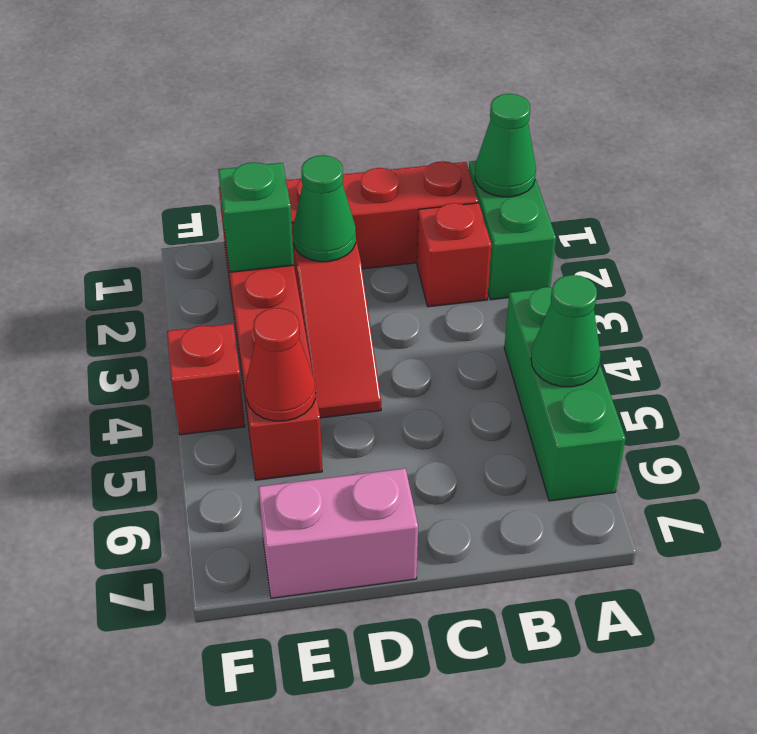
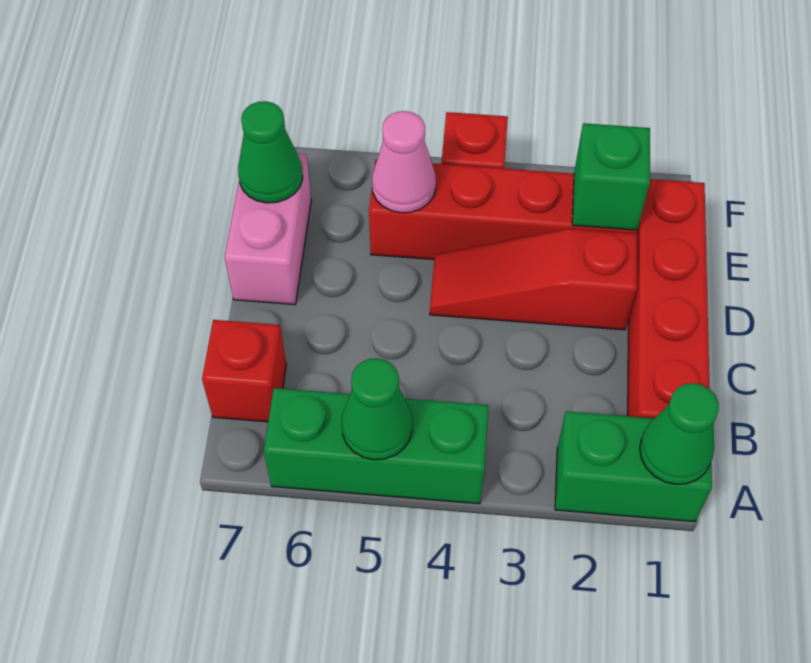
red 1x1 brick [417,203,491,307] -> red 1x1 brick moved to [202,320,286,422]
green 1x1 cone [293,155,356,262] -> green 1x1 cone moved to [238,101,303,203]
red 1x1 cone [246,308,316,421] -> pink 1x1 cone [372,111,436,213]

